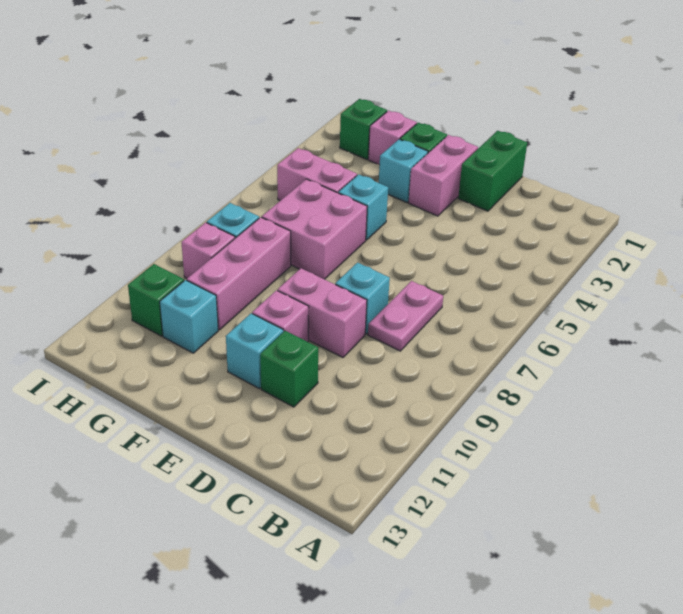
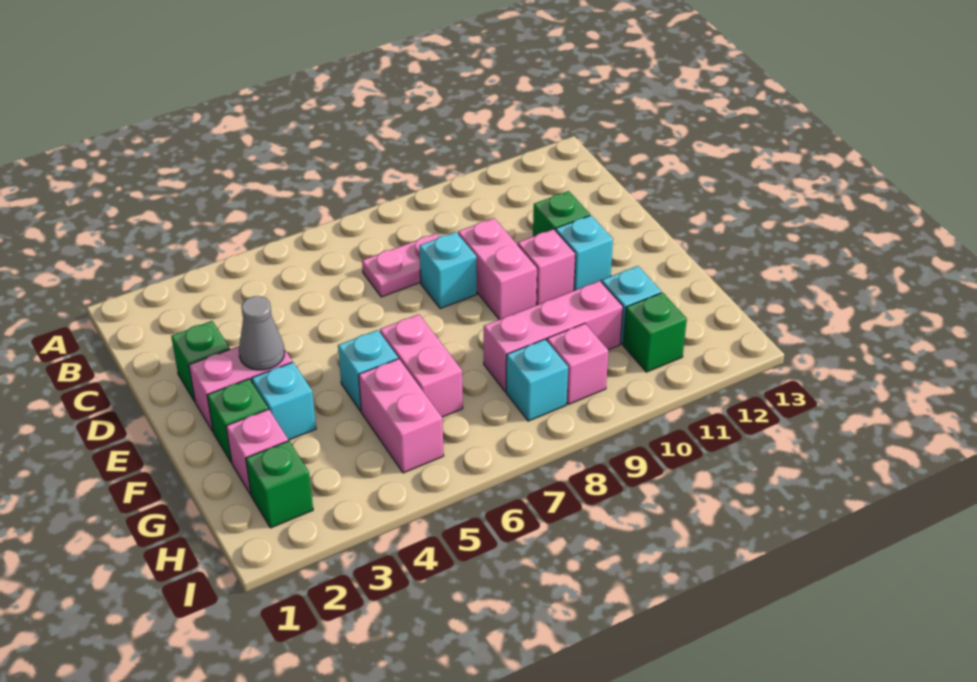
green 1x2 brick [458,131,527,211] -> green 1x1 brick [171,321,230,401]
none -> grey 1x1 cone [239,296,285,370]
pink 2x2 brick [262,179,367,279] -> pink 1x2 brick [380,314,463,417]

